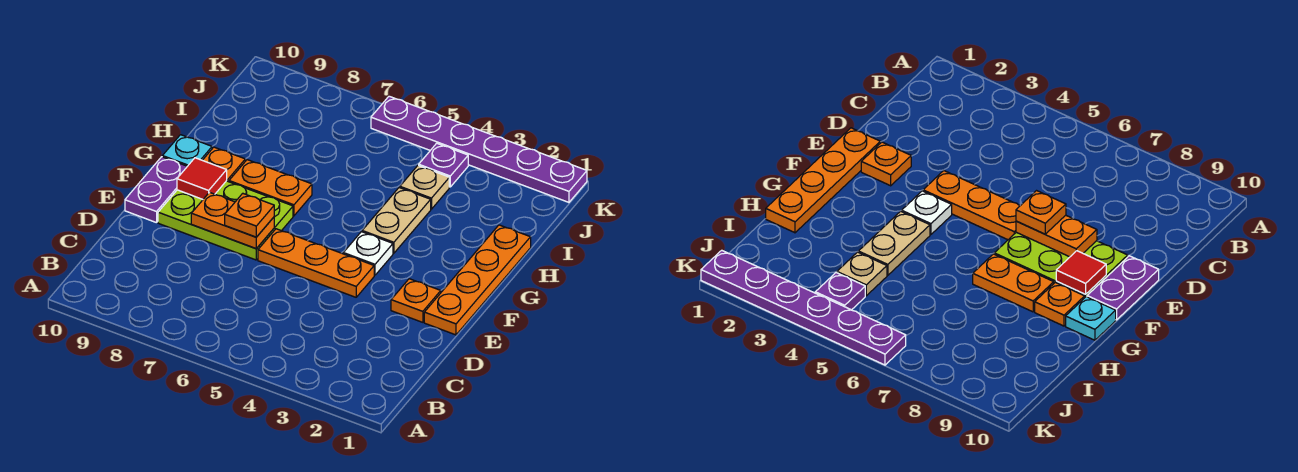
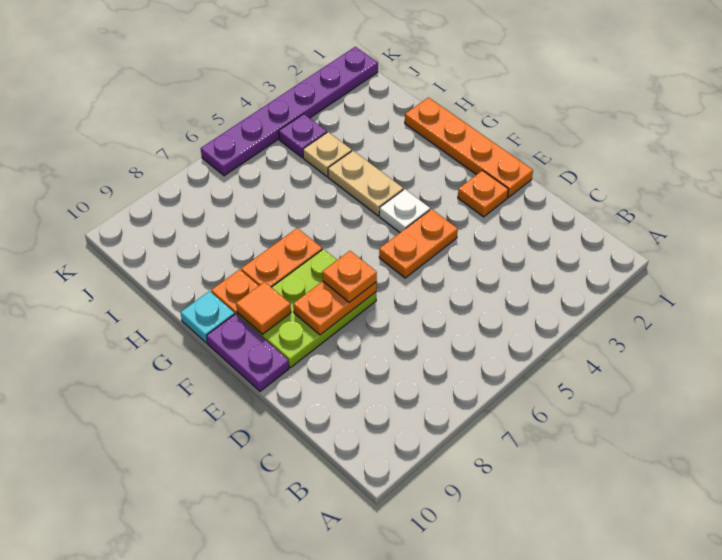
orange 1x3 plate [258,229,374,297] -> orange 1x2 plate [379,209,458,278]
red 1x1 tile [177,158,227,199] -> orange 1x1 tile [236,282,291,335]

